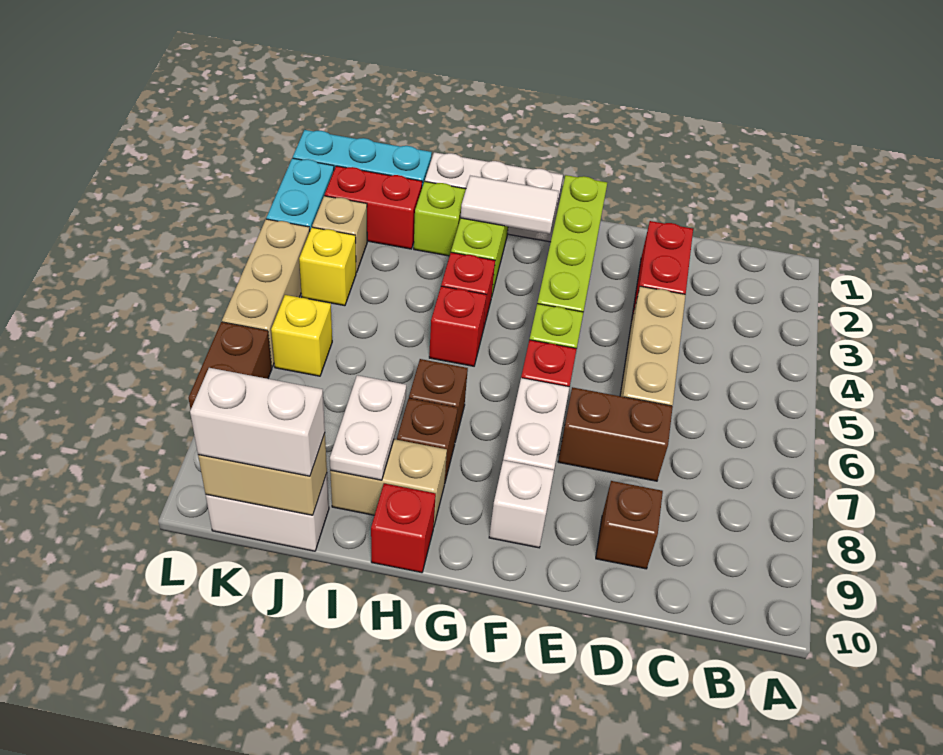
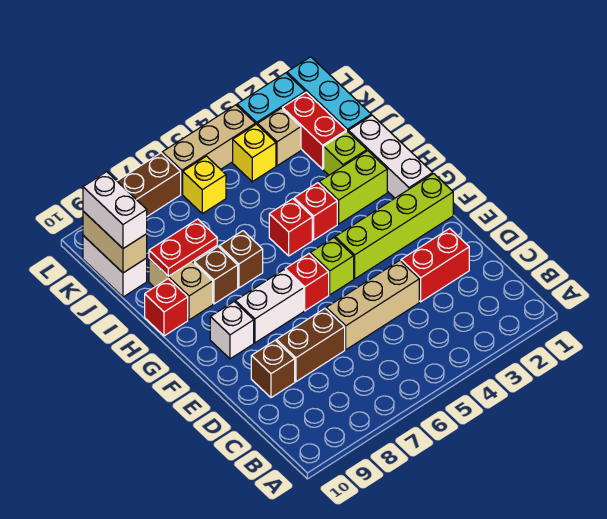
brown 1x2 brick [558,387,673,481] -> brown 1x2 brick turned to [276,309,345,382]
white 1x2 tile [461,176,559,234] -> none
white 1x2 plate [330,375,406,480] -> red 1x2 plate [149,219,217,276]

